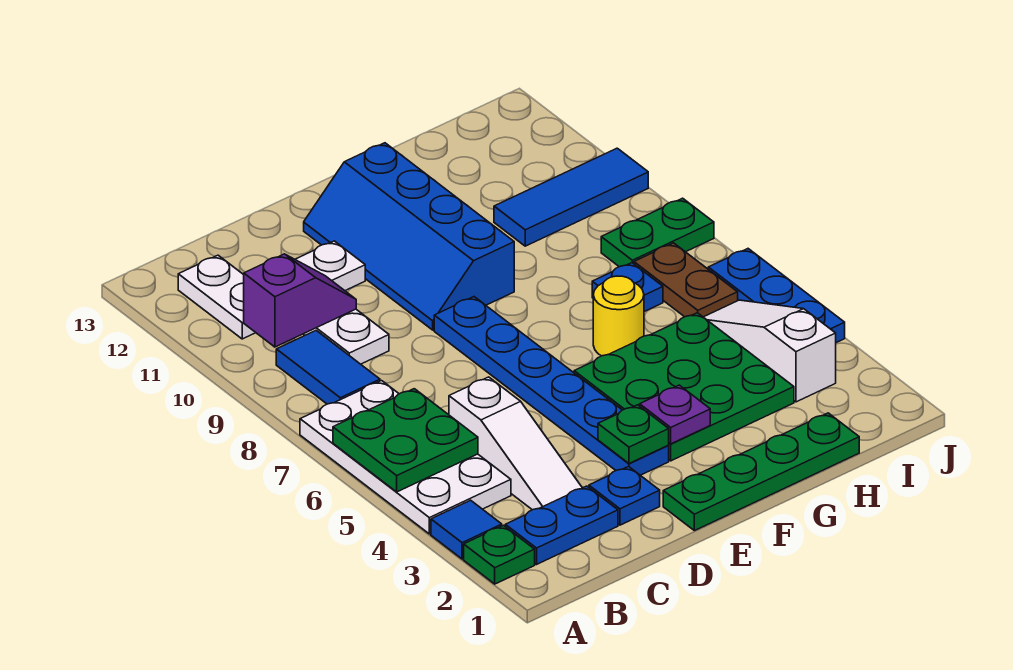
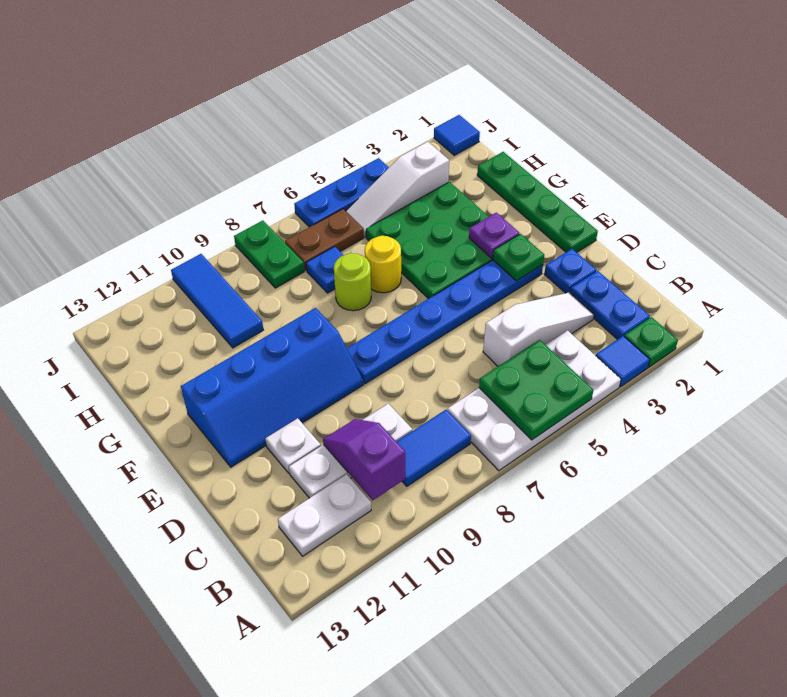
none -> lime 1x1 round brick [334,253,371,311]
none -> blue 1x1 tile [434,115,480,155]

